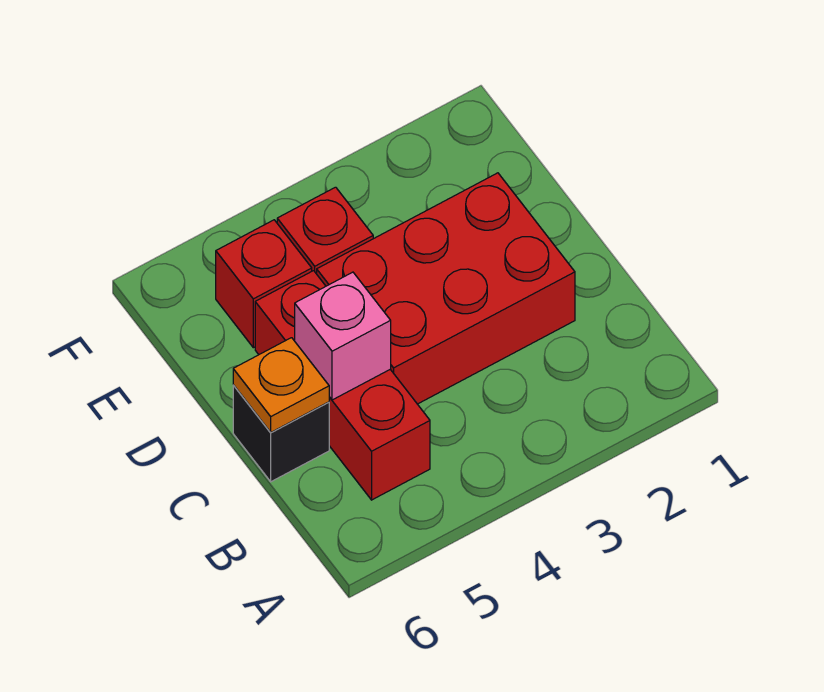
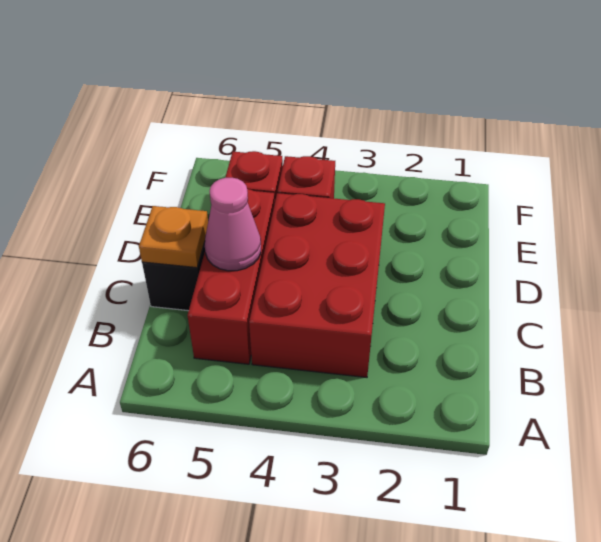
red 2x3 brick [317,173,575,404] -> red 2x3 brick turned to [249,193,385,377]
pink 1x1 brick [295,272,391,400] -> pink 1x1 cone [205,178,261,271]

